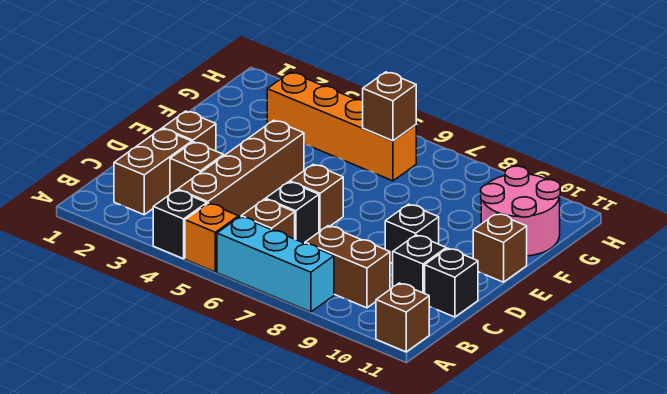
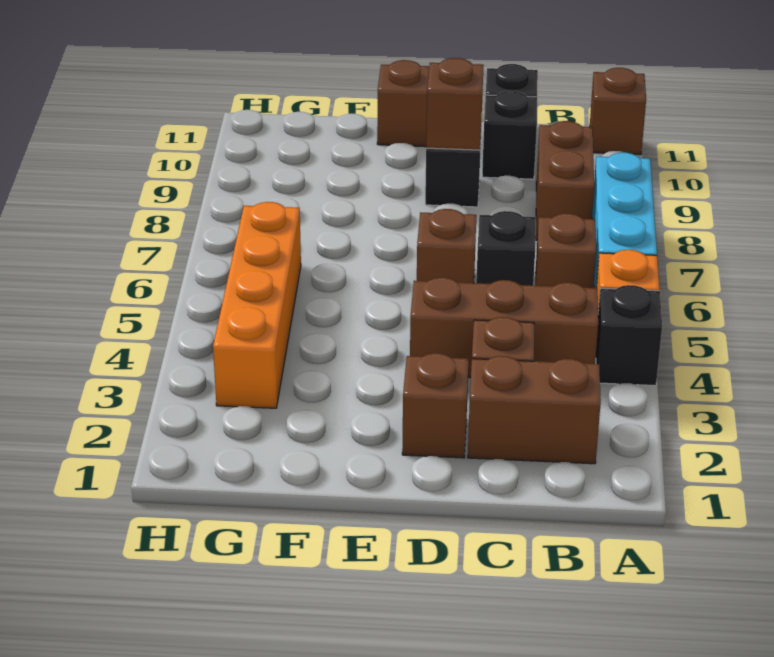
brown 1x4 brick [178,120,304,217] -> brown 1x3 brick [410,278,598,378]
pink 2x2 round brick [481,166,560,256] -> none
brown 1x1 brick [363,72,416,141] -> brown 1x1 brick moved to [426,58,484,150]

